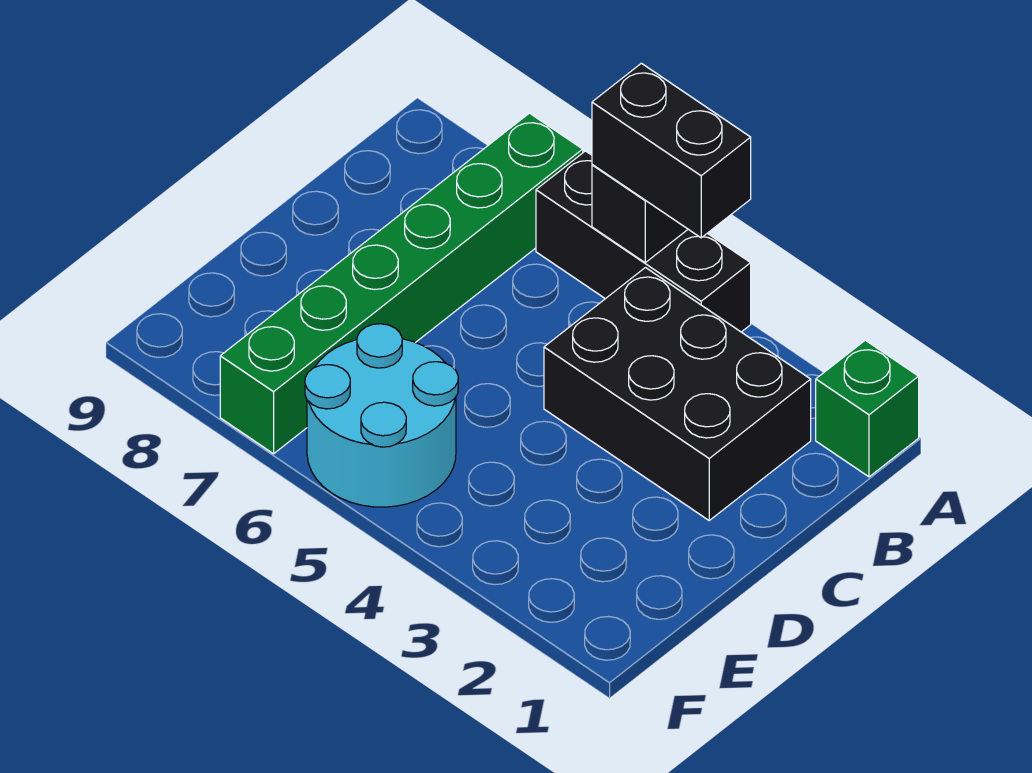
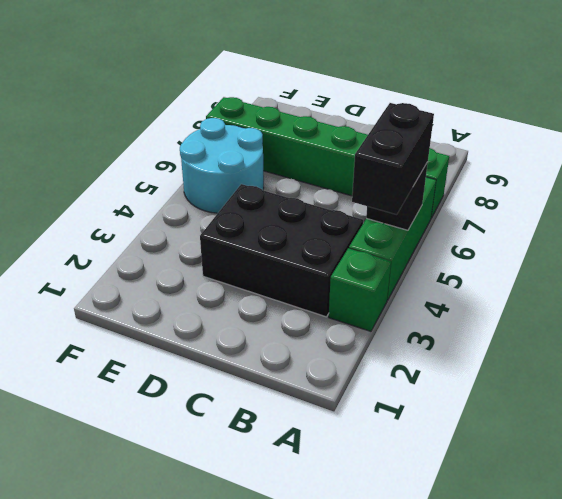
green 1x1 brick [816,340,919,477] -> green 1x1 brick moved to [329,248,391,331]
black 1x3 brick [536,151,751,332] -> green 1x3 brick [349,177,436,300]
black 2x3 brick [544,268,811,520] -> black 2x3 brick turned to [200,184,363,317]

